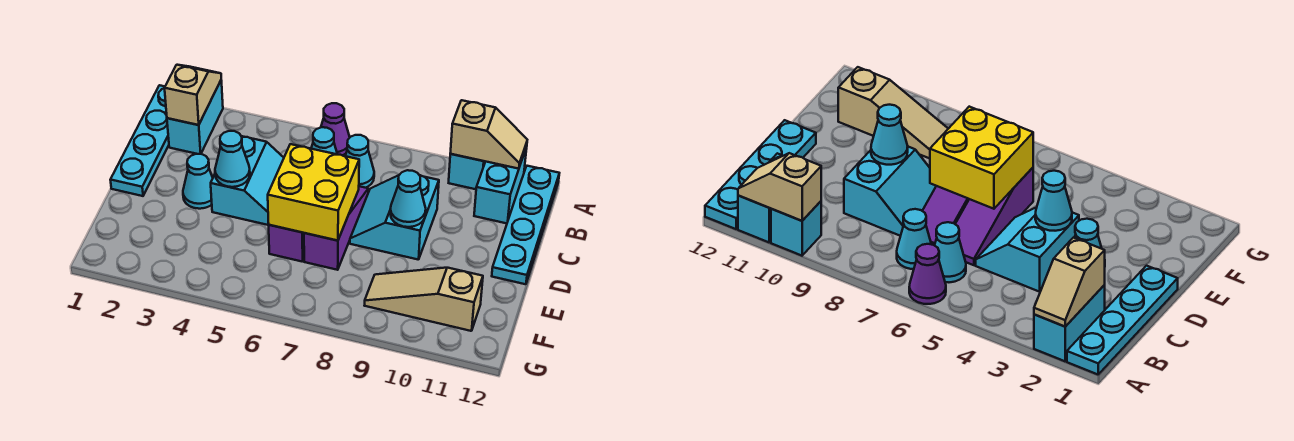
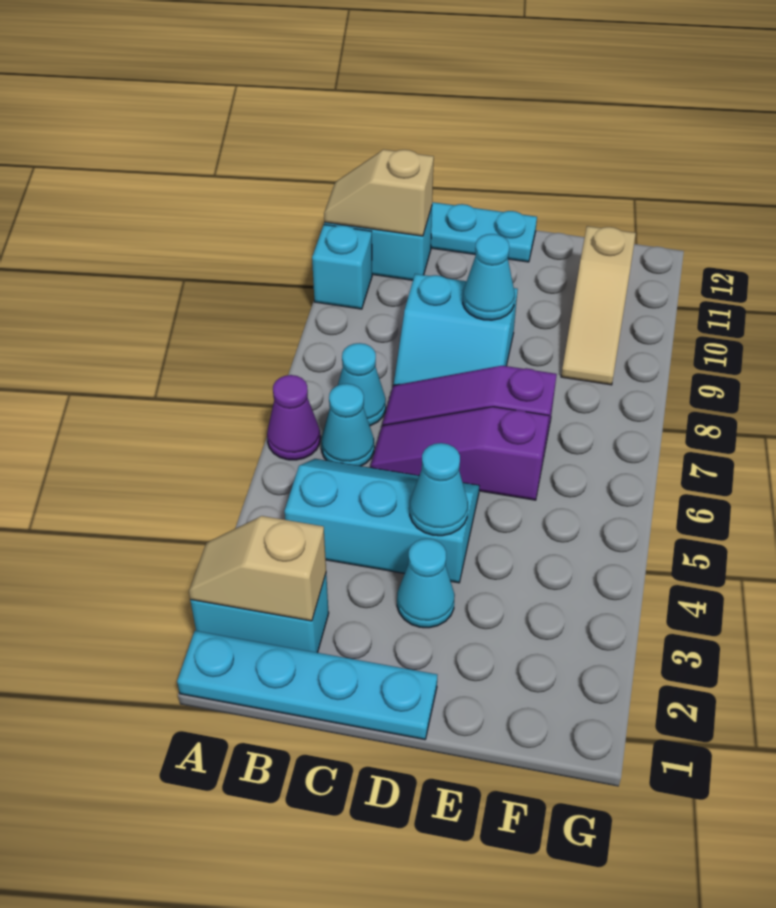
tan 1x2 slope [450,100,527,169] -> tan 1x2 slope turned to [324,150,434,236]
cyan 2x2 slope [211,136,284,225] -> cyan 2x3 slope [285,459,479,583]
yellow 2x2 brick [268,144,359,241] -> none

